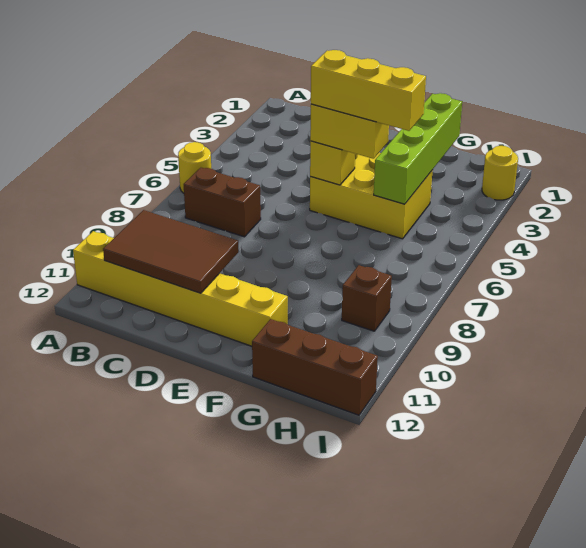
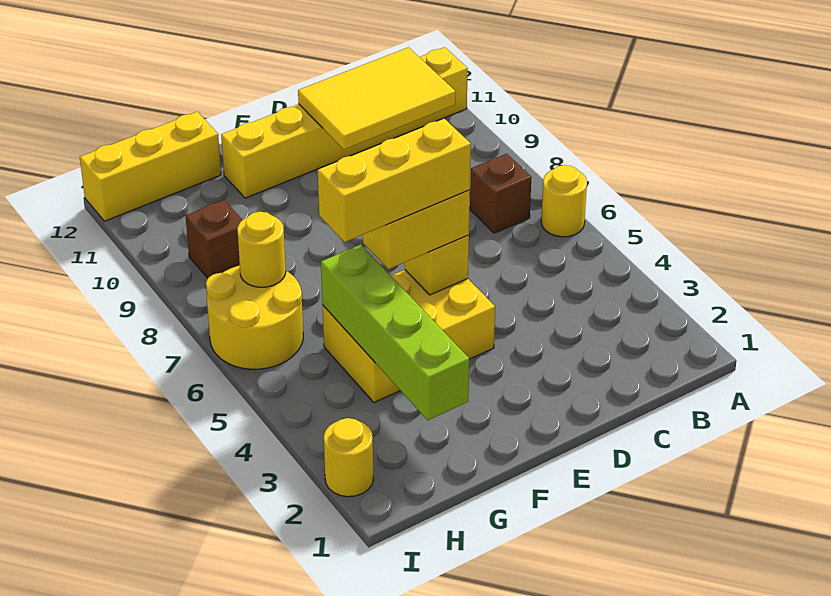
brown 1x2 brick [184,168,261,237] -> brown 1x1 brick [470,154,531,233]
brown 2x3 tile [103,210,239,293] -> yellow 2x3 tile [298,47,456,149]
brown 1x3 brick [252,319,378,415] -> yellow 1x3 brick [80,112,221,221]
none -> yellow 2x2 round brick [206,266,303,369]
none -> yellow 1x1 round brick [237,212,286,287]

